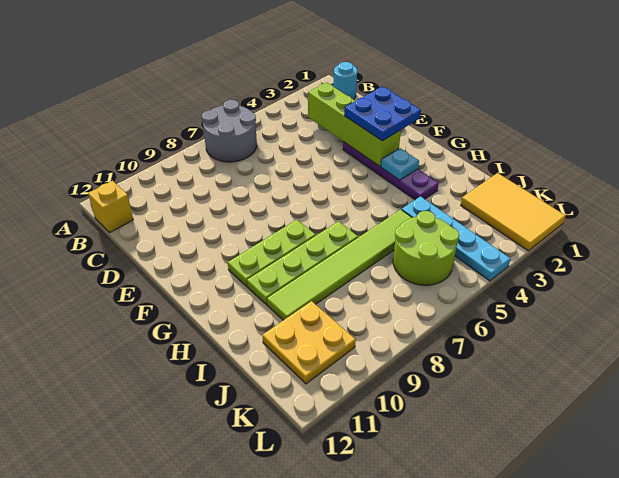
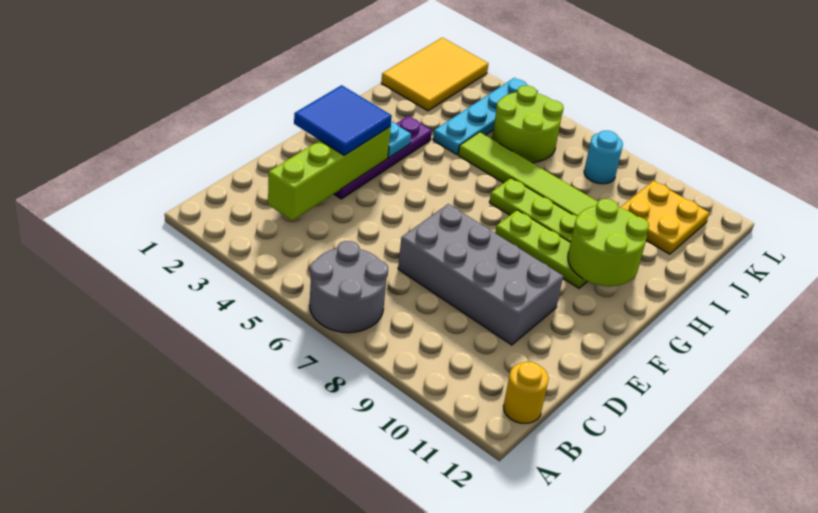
cyan 1x1 round brick [333,62,357,99] -> cyan 1x1 round brick moved to [584,131,623,184]
yellow 1x1 brick [88,181,133,232] -> yellow 1x1 round brick [503,362,549,423]
none -> grey 2x4 brick [398,204,563,345]
blue 2x2 plate [344,86,421,141] -> blue 2x2 tile [294,85,392,155]
none -> lime 2x2 round brick [568,199,649,286]

